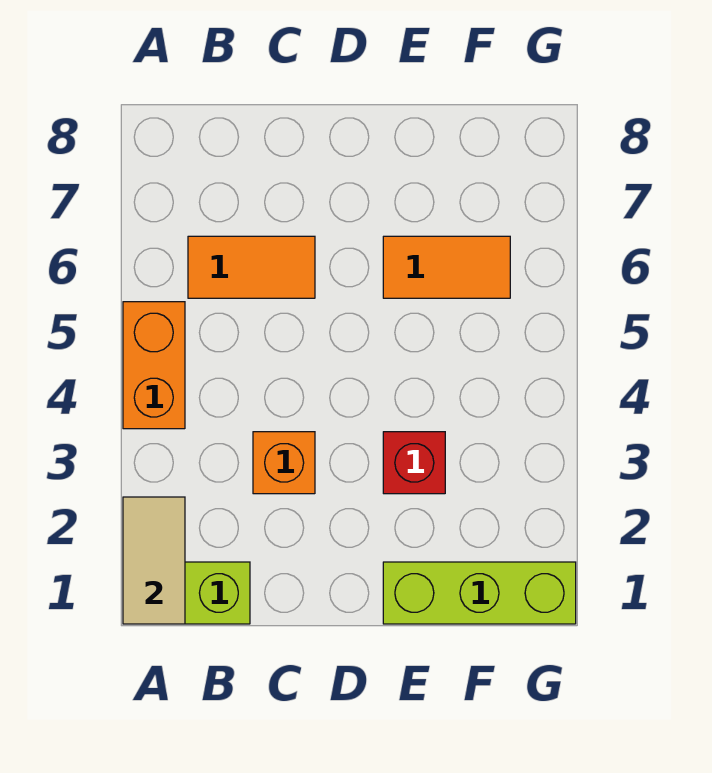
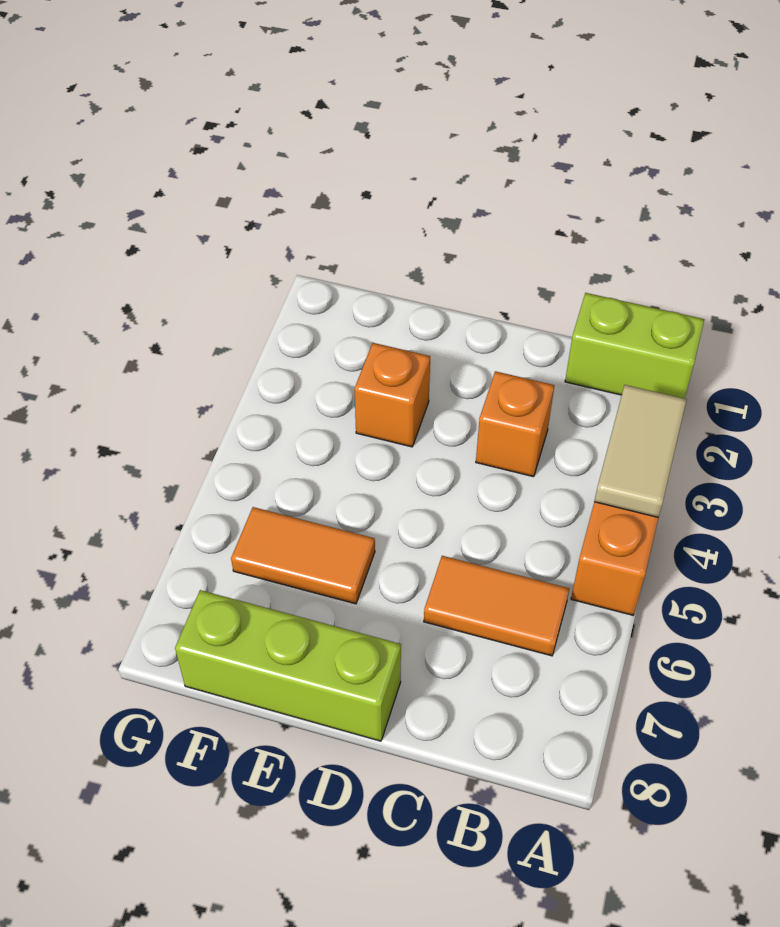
tan 1x2 tile [123,497,185,624] -> tan 1x2 tile moved to [594,385,687,518]
lime 1x3 brick [383,562,576,624] -> lime 1x3 brick moved to [175,590,401,741]
red 1x1 brick [383,432,445,494] -> orange 1x1 brick [355,343,430,447]

